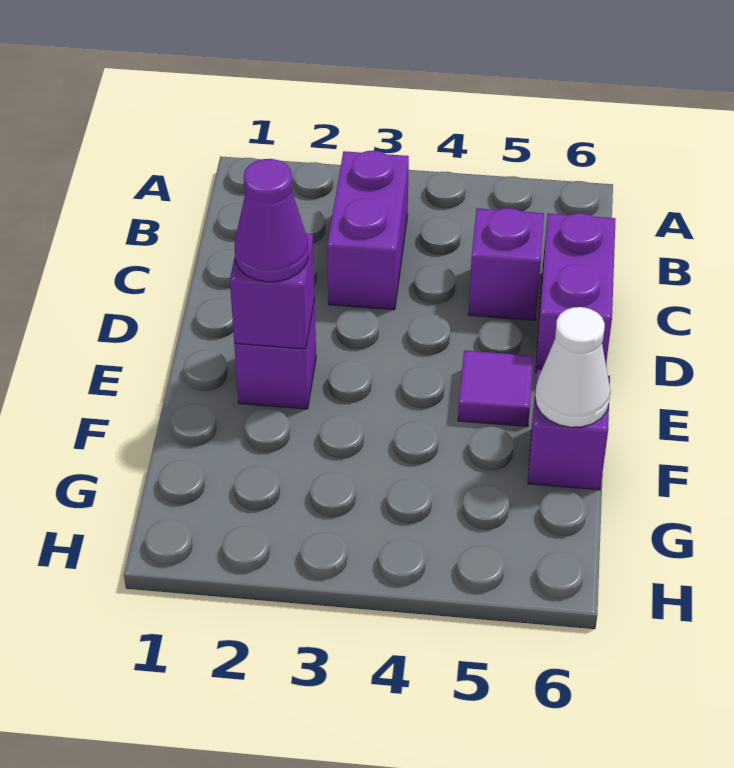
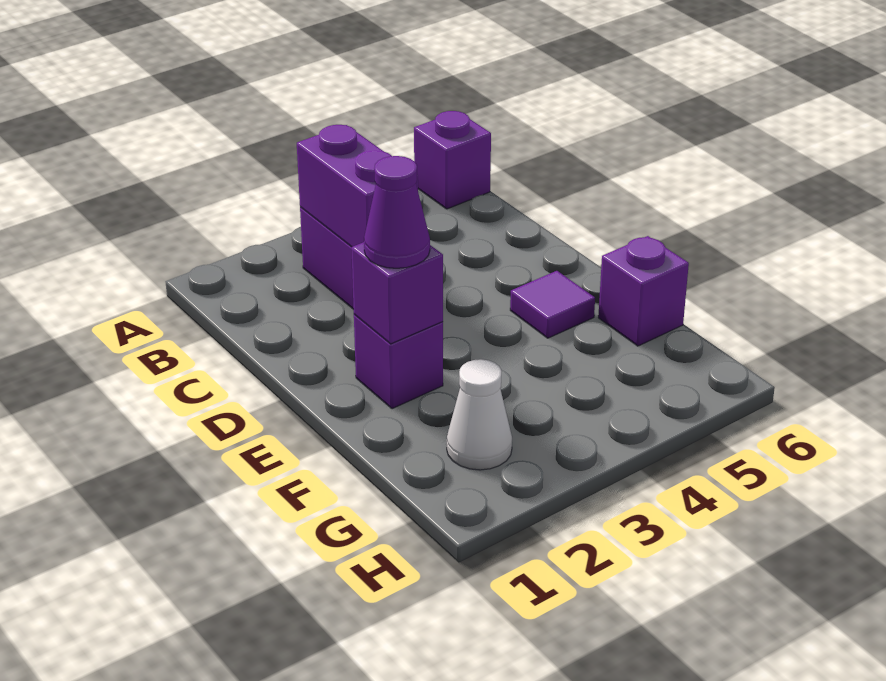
purple 1x1 brick [469,208,544,320] -> purple 1x1 brick moved to [414,111,491,209]
purple 1x2 brick [535,213,616,373] -> purple 1x2 brick moved to [297,125,418,247]
white 1x1 cone [535,307,611,427] -> white 1x1 cone moved to [447,359,512,470]

